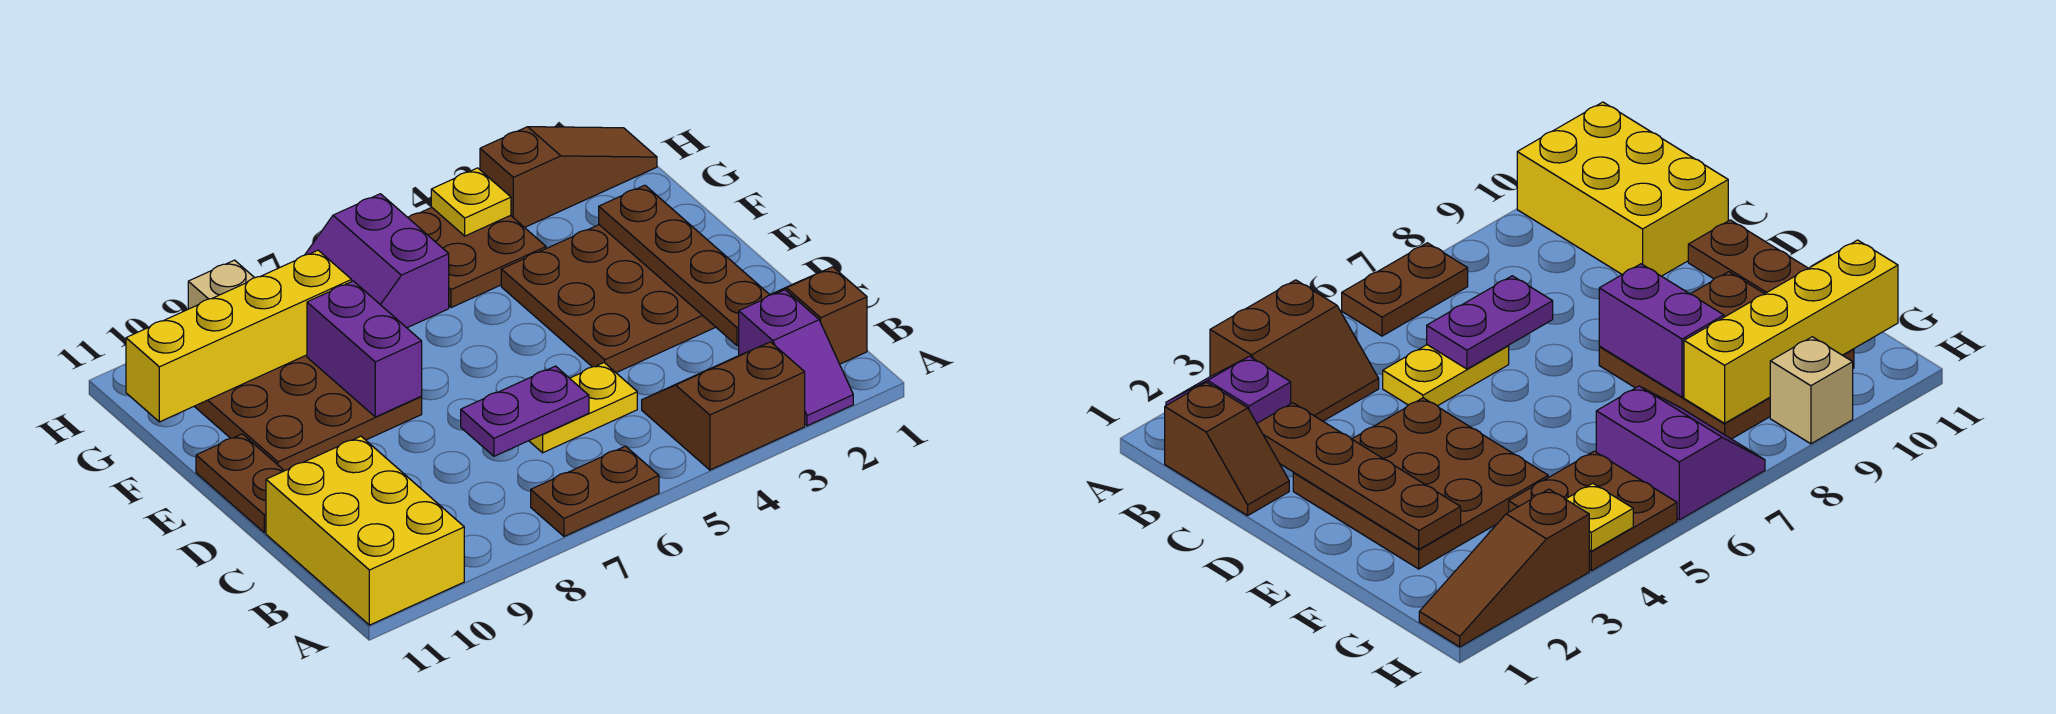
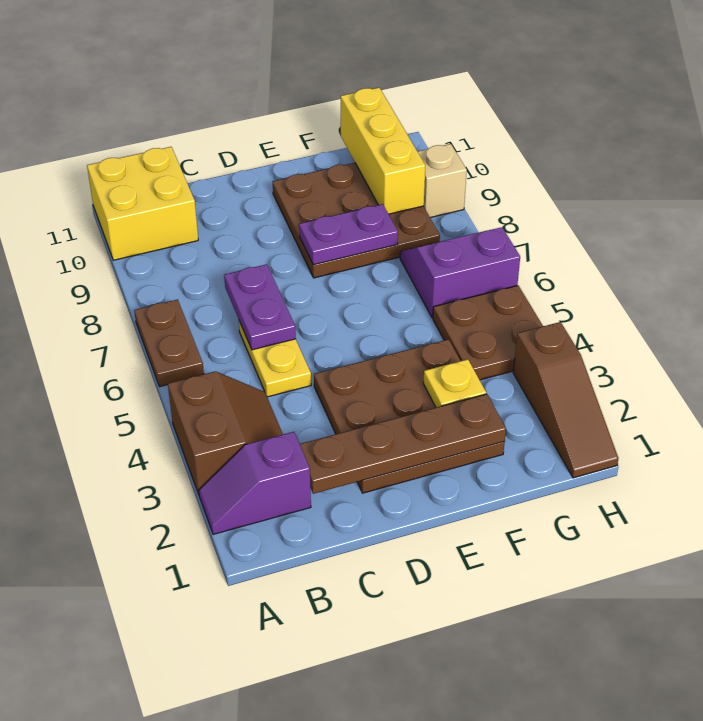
yellow 2x3 brick [266,436,464,625] -> yellow 2x2 brick [87,147,198,260]
brown 1x2 slope [771,267,867,364] -> none
brown 1x2 plate [196,434,284,533] -> none
purple 1x2 brick [307,281,422,417] -> purple 1x2 plate [299,204,398,265]
yellow 1x4 brick [126,250,352,422] -> yellow 1x3 brick [341,88,425,214]
yellow 1x1 plate [431,168,511,236] -> yellow 1x1 plate moved to [423,359,486,407]

